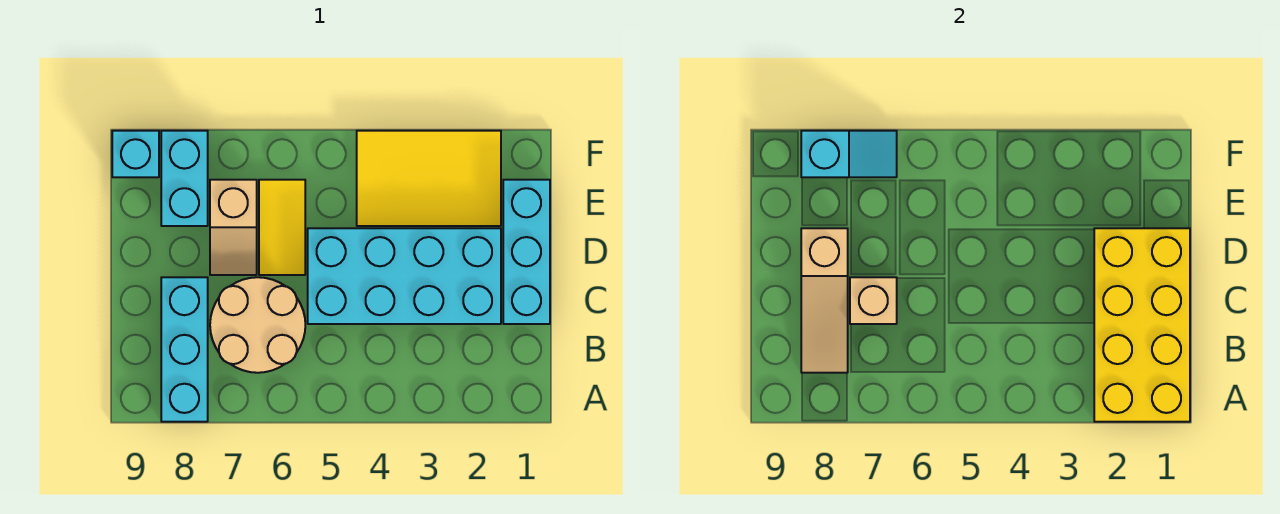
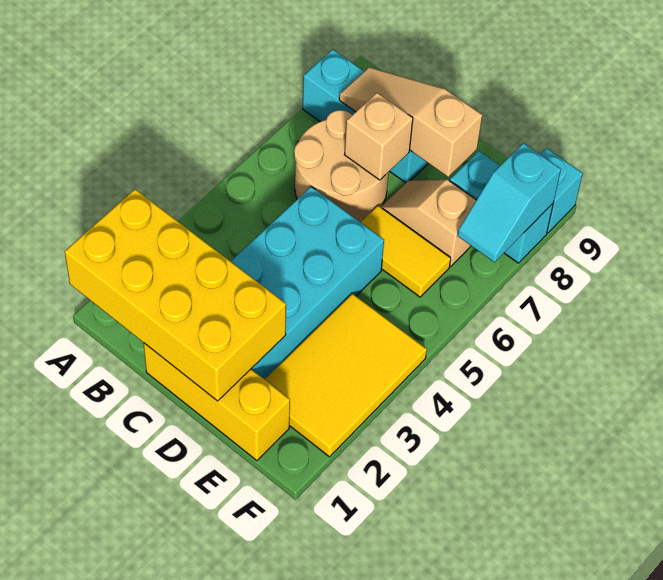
cyan 1x3 brick [503,180,550,324] -> yellow 1x3 brick [143,343,290,461]

